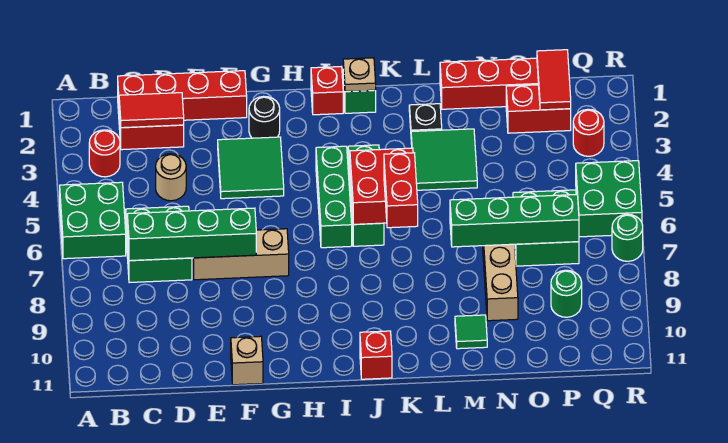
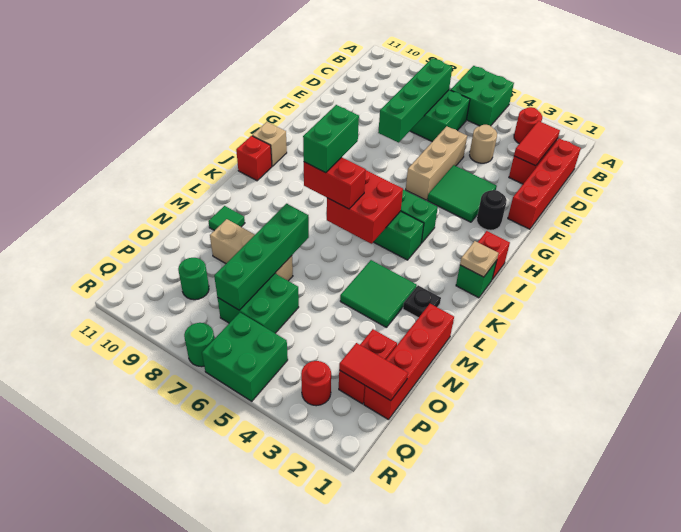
tan 1x3 brick [192,229,289,280] -> tan 1x3 brick moved to [406,126,467,200]
tan 1x1 brick [231,336,263,385] -> tan 1x1 brick moved to [252,122,287,166]
none -> green 1x2 brick [303,105,359,173]

